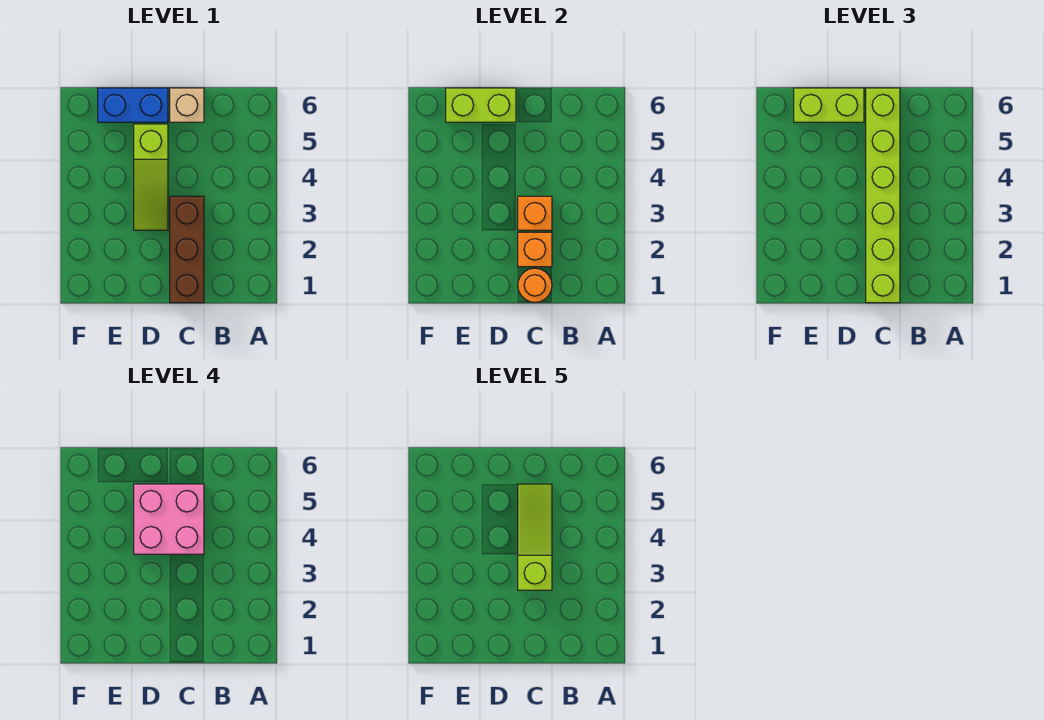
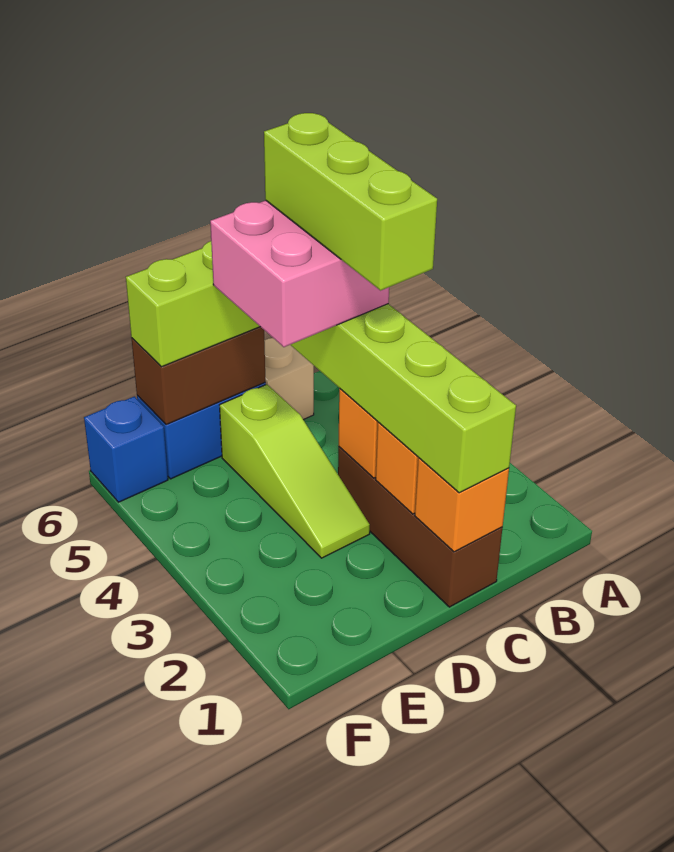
orange 1x1 round brick [518,268,552,302] -> orange 1x1 brick [415,458,509,552]
lime 1x3 slope [518,484,552,590] -> lime 1x3 brick [264,113,437,290]
lime 1x2 brick [446,88,516,122] -> brown 1x2 brick [132,327,265,425]
none -> blue 1x1 brick [84,396,168,502]

